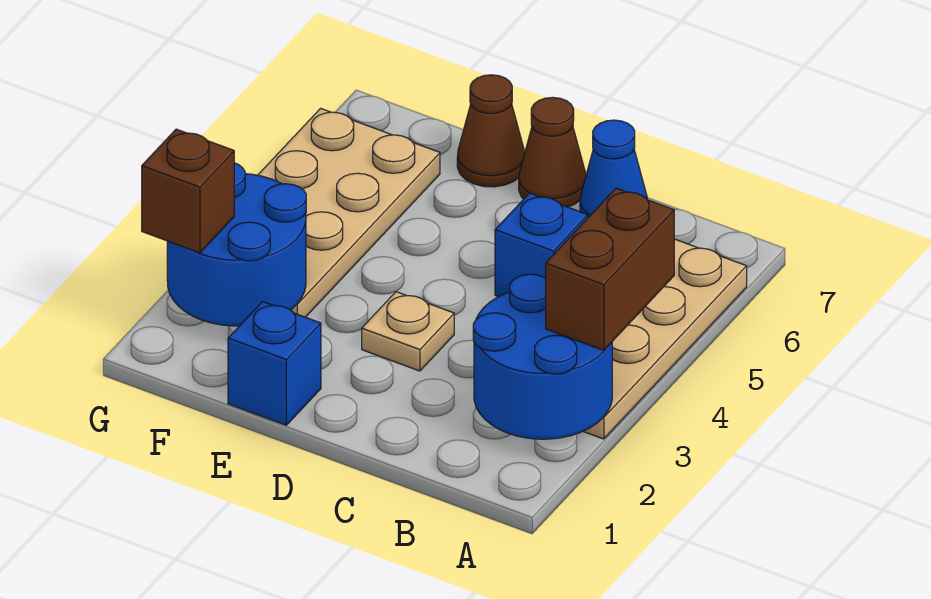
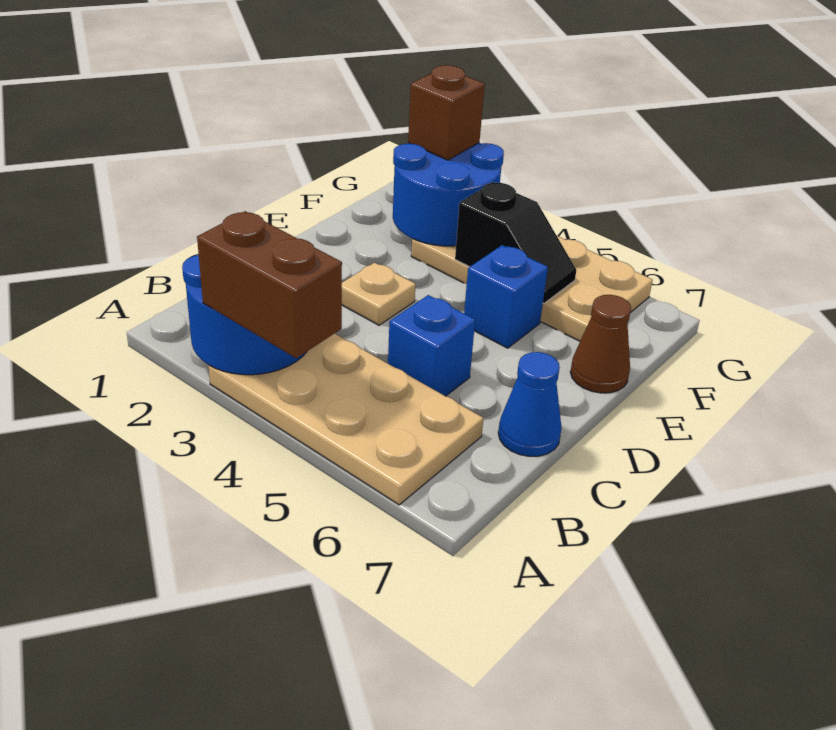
brown 1x1 cone [519,97,586,207] -> none
blue 1x1 brick [228,302,321,425] -> blue 1x1 brick moved to [464,245,548,348]
none -> black 1x2 slope [455,182,576,303]

